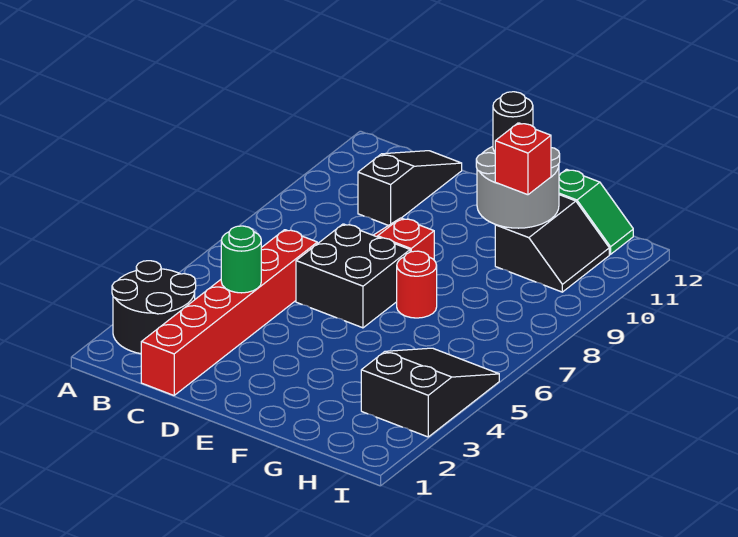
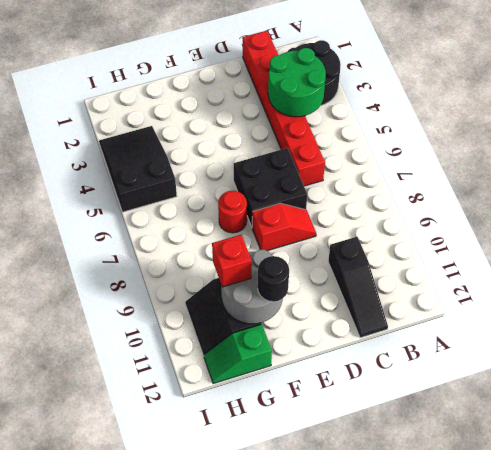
green 1x1 round brick [221,226,261,293] -> green 2x2 round brick [268,48,326,117]
black 2x3 slope [361,348,499,437] -> black 2x3 slope turned to [99,126,177,212]

